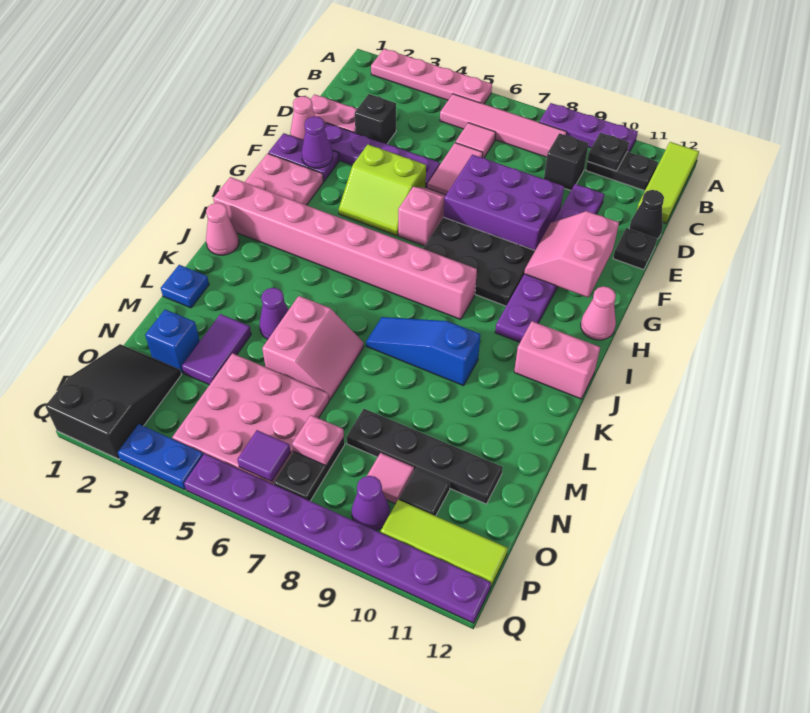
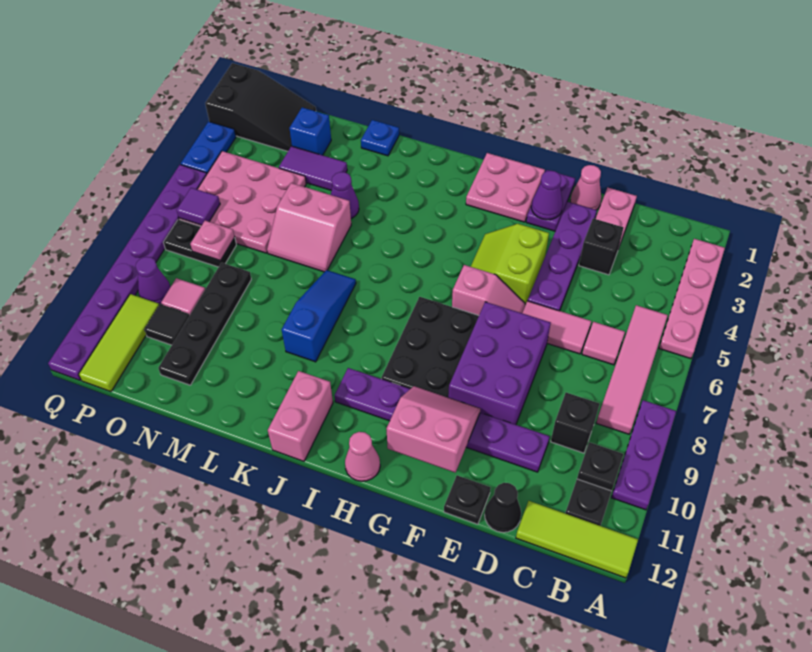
pink 1x8 brick [213,177,477,320] -> none
pink 1x1 cone [206,203,239,255] -> none

